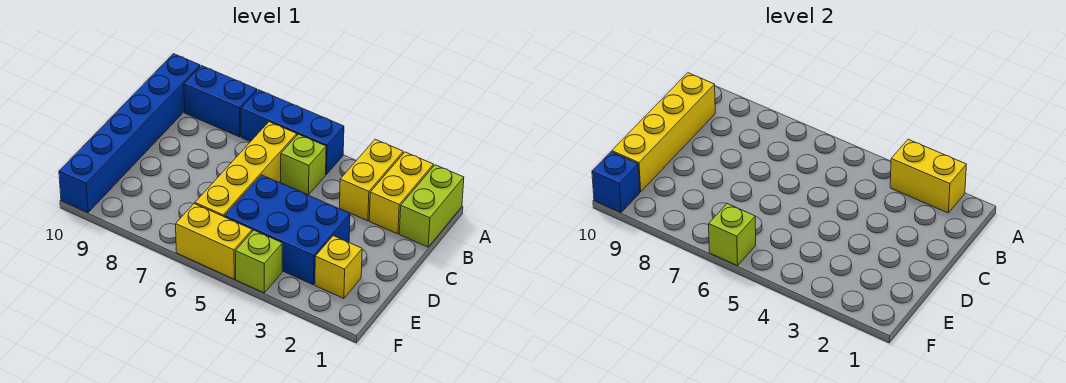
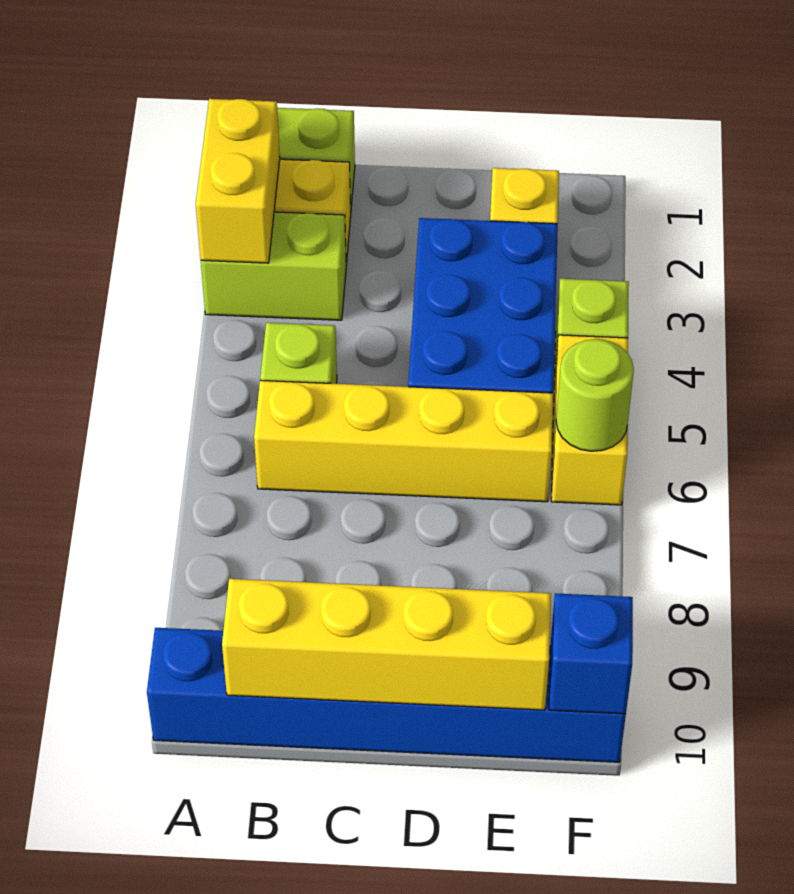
yellow 1x2 brick [340,139,403,221] -> lime 1x2 brick [201,212,346,320]
blue 1x3 brick [241,90,344,174] -> none
blue 1x2 brick [184,66,257,137] -> none
lime 1x1 brick [709,204,756,266] -> lime 1x1 round brick [556,339,634,451]

